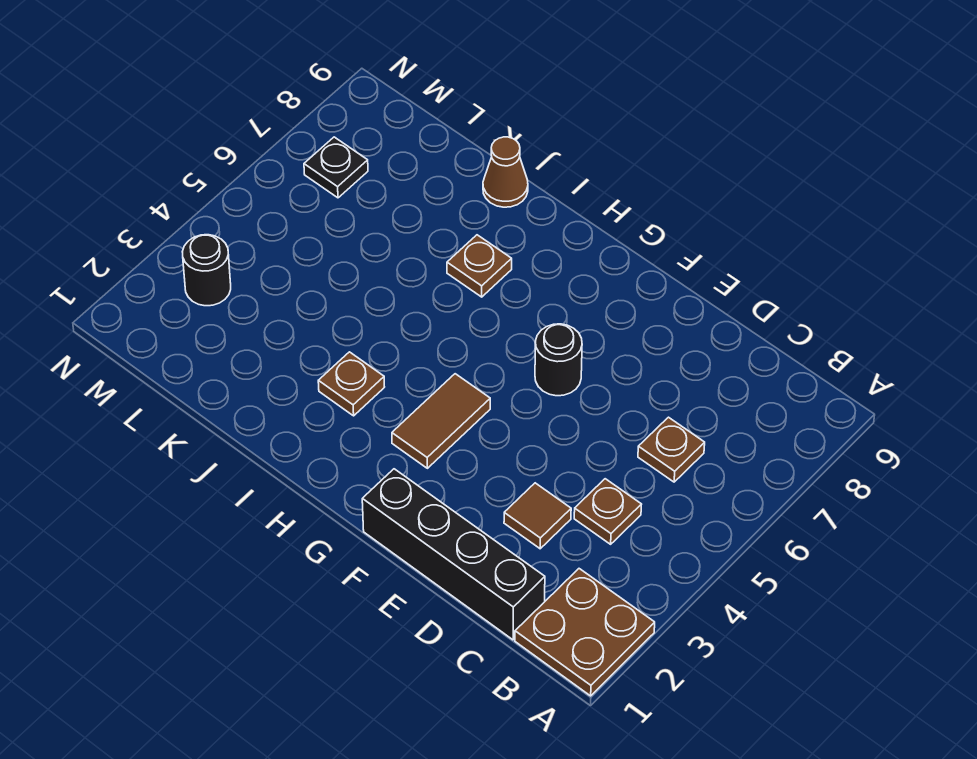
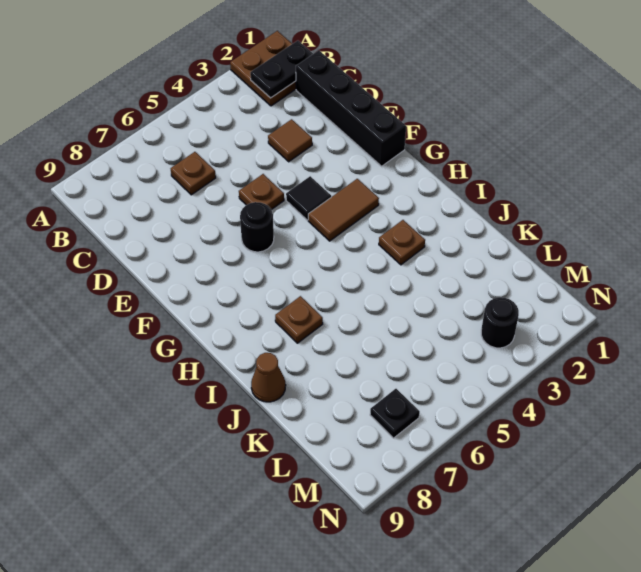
none -> black 1x2 plate [250,41,313,98]
brown 1x1 plate [574,479,642,544] -> brown 1x1 plate moved to [239,174,284,210]
none -> black 1x1 tile [286,176,331,220]

